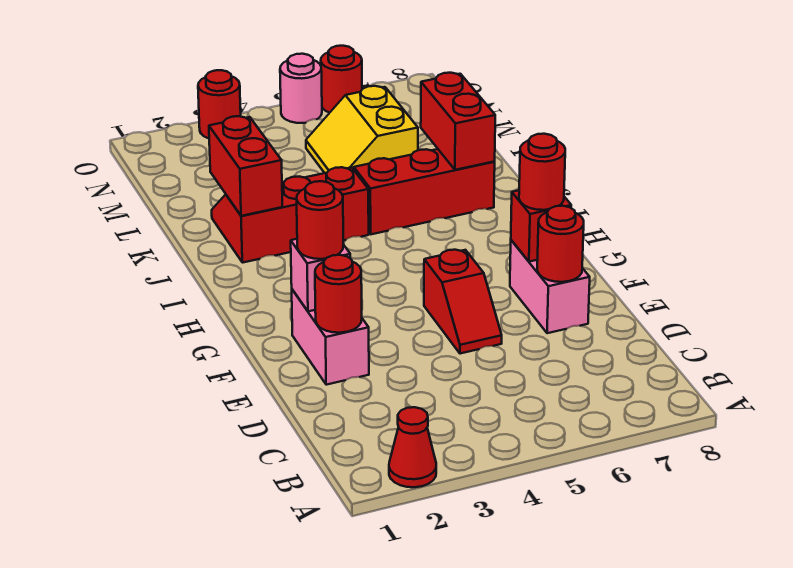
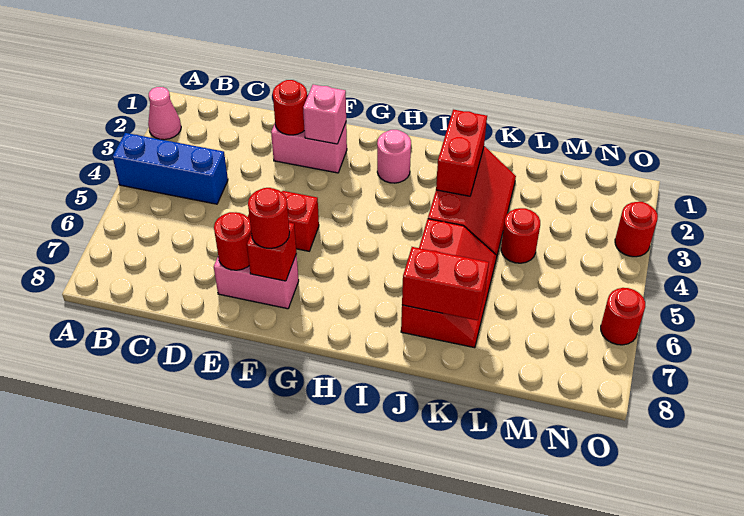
red 1x1 cone [389,407,436,487] -> pink 1x1 cone [148,87,181,140]
none -> blue 1x3 brick [112,133,228,204]
red 1x1 round brick [297,181,343,259] -> red 1x1 round brick moved to [501,208,540,263]
red 1x2 brick [209,116,282,216] -> red 1x2 brick turned to [436,110,487,196]
yellow 2x2 slope [306,86,418,173] -> none
pink 1x1 round brick [280,54,322,123] -> pink 1x1 round brick moved to [377,130,411,183]

